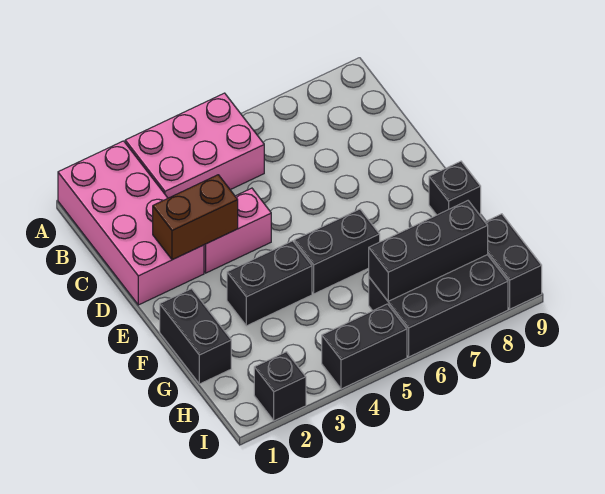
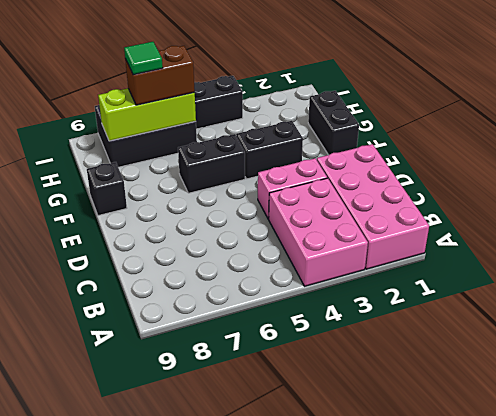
pink 2x3 brick [125,93,264,198] -> pink 2x3 brick turned to [269,178,368,286]
brown 1x2 brick [153,175,238,260] -> brown 1x2 brick moved to [125,46,195,105]
black 1x3 brick [369,201,488,301] -> lime 1x3 brick [98,88,196,141]
none -> green 1x1 tile [124,42,163,75]
black 1x2 brick [485,214,542,309] -> none
black 1x1 brick [254,352,306,421] -> none

